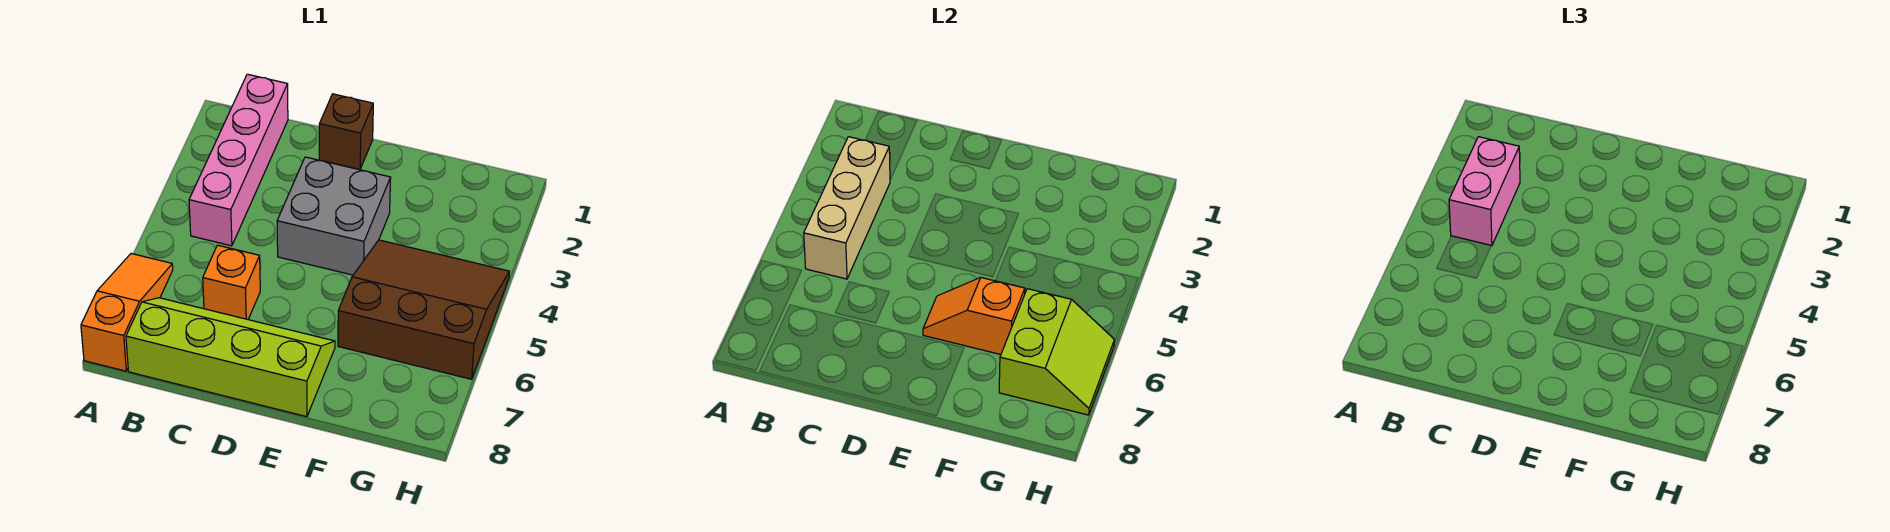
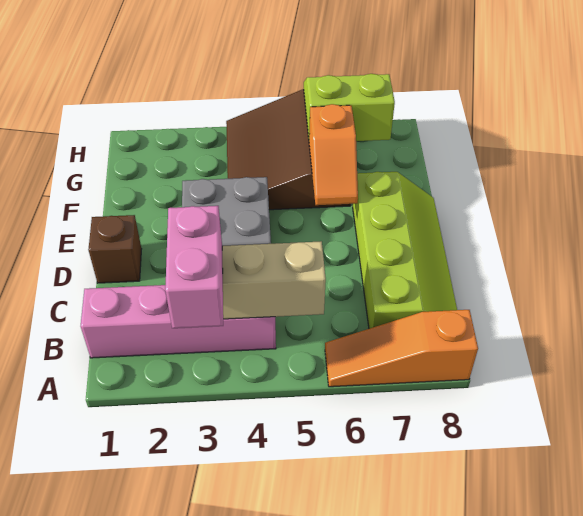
pink 1x2 brick [1449,137,1520,246] -> pink 1x2 brick turned to [165,206,223,328]
lime 2x4 slope [126,298,335,417] -> lime 2x4 slope turned to [353,172,457,329]
orange 1x1 brick [203,245,260,319] -> none

